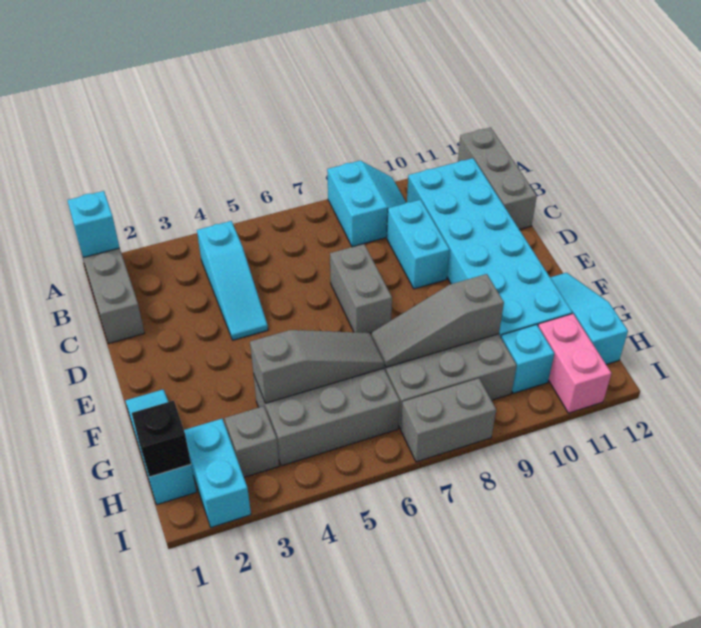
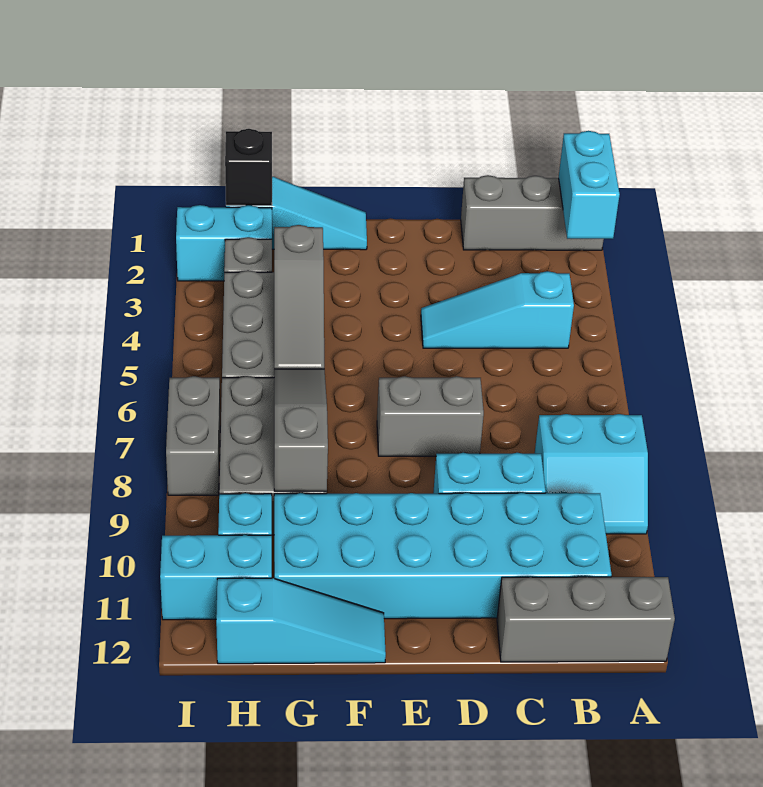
cyan 1x1 brick [67,191,120,257] -> cyan 1x2 brick [559,131,620,239]
pink 1x2 brick [538,314,612,413] -> cyan 1x2 brick [160,535,272,620]

